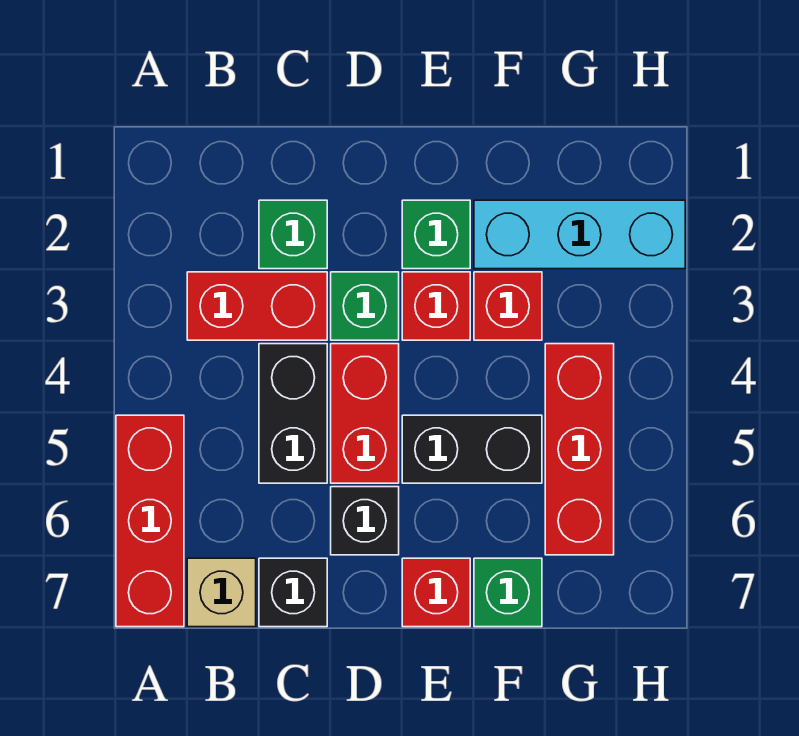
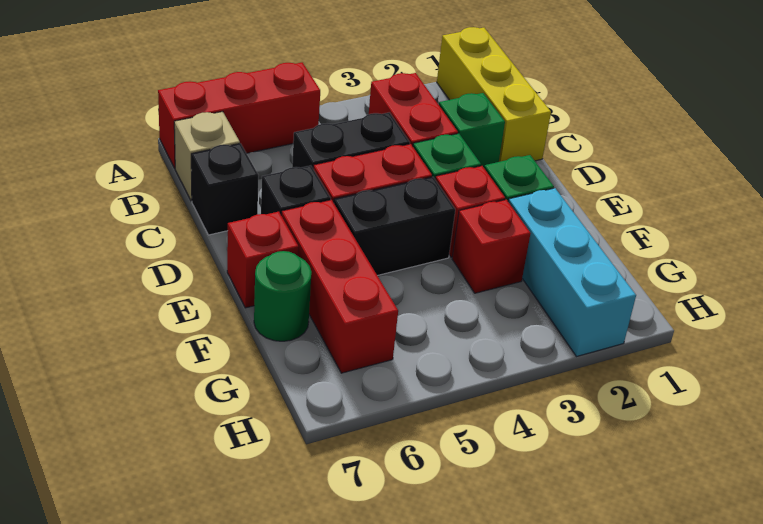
none -> yellow 1x3 brick [437,27,551,162]
black 1x2 brick [402,415,542,483] -> black 1x2 brick turned to [334,177,455,276]
green 1x1 brick [474,558,542,627] -> green 1x1 round brick [254,251,312,341]
red 1x3 brick [545,344,614,555] -> red 1x3 brick turned to [281,200,398,373]

